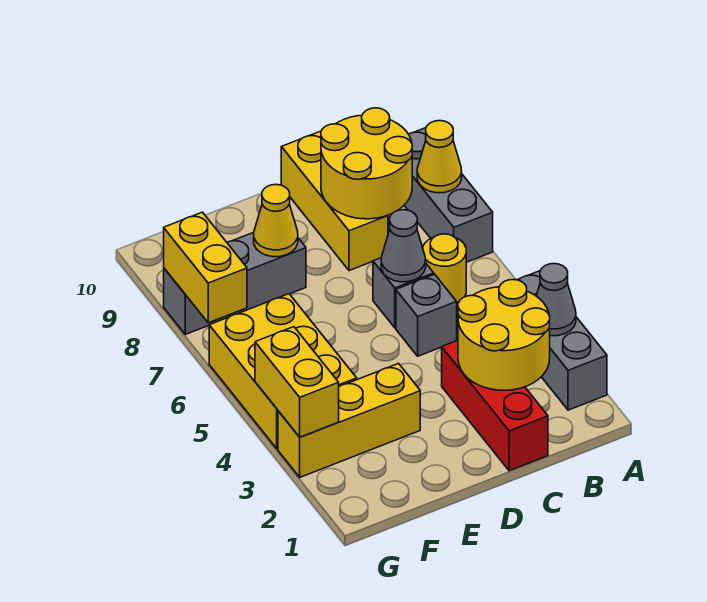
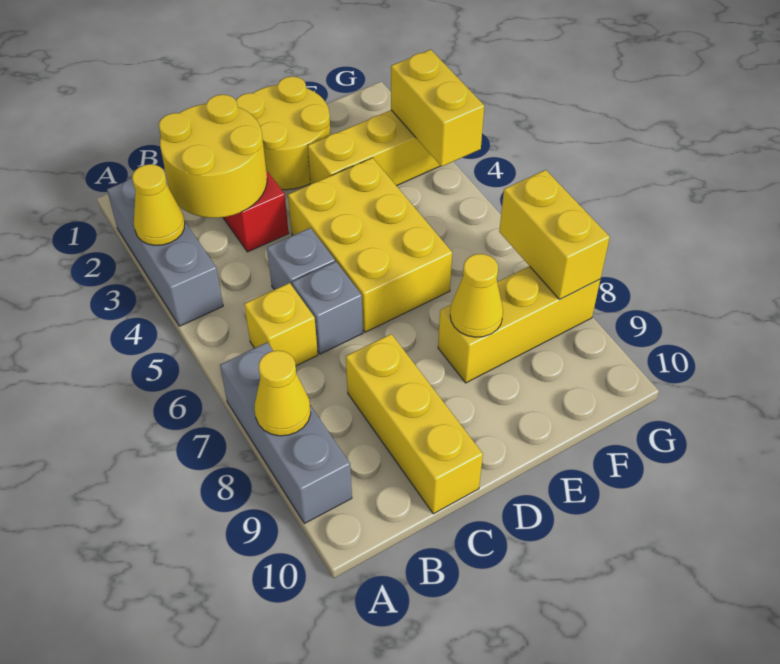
grey 1x1 cone [536,264,576,336] -> yellow 1x1 cone [132,164,185,245]
yellow 1x1 round brick [423,234,466,303] -> yellow 1x1 brick [244,283,318,366]
yellow 2x2 round brick [321,108,412,219] -> yellow 2x2 round brick moved to [236,76,331,190]
grey 1x1 cone [381,210,426,282] -> none
grey 1x3 brick [164,232,306,334] -> yellow 1x3 brick [438,266,600,383]
yellow 2x3 brick [209,294,357,449] -> yellow 2x3 brick moved to [288,158,452,332]

